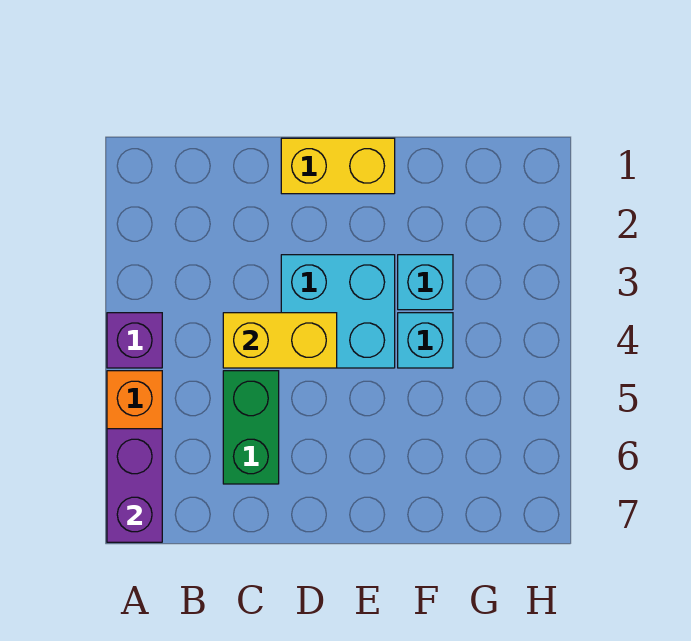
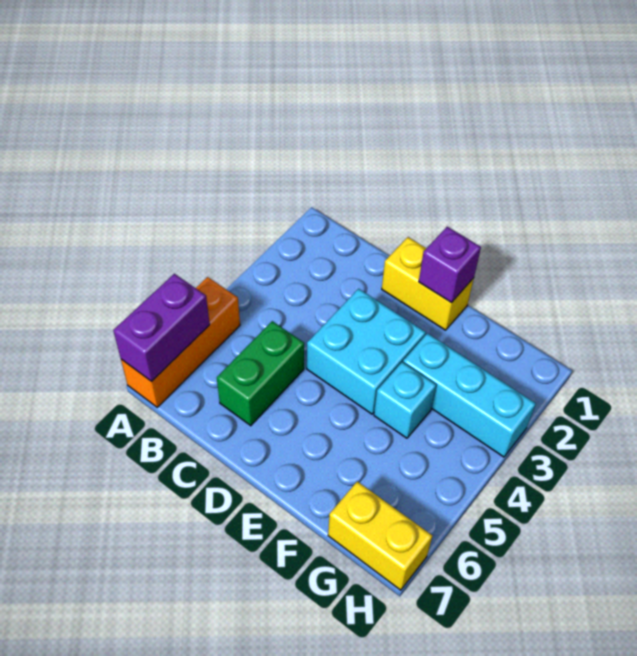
purple 1x1 brick [107,313,162,368] -> purple 1x1 brick moved to [419,227,481,303]
yellow 1x2 brick [223,313,337,368] -> yellow 1x2 brick moved to [328,481,433,590]
cyan 1x1 brick [398,255,453,310] -> cyan 1x3 brick [403,333,536,457]

